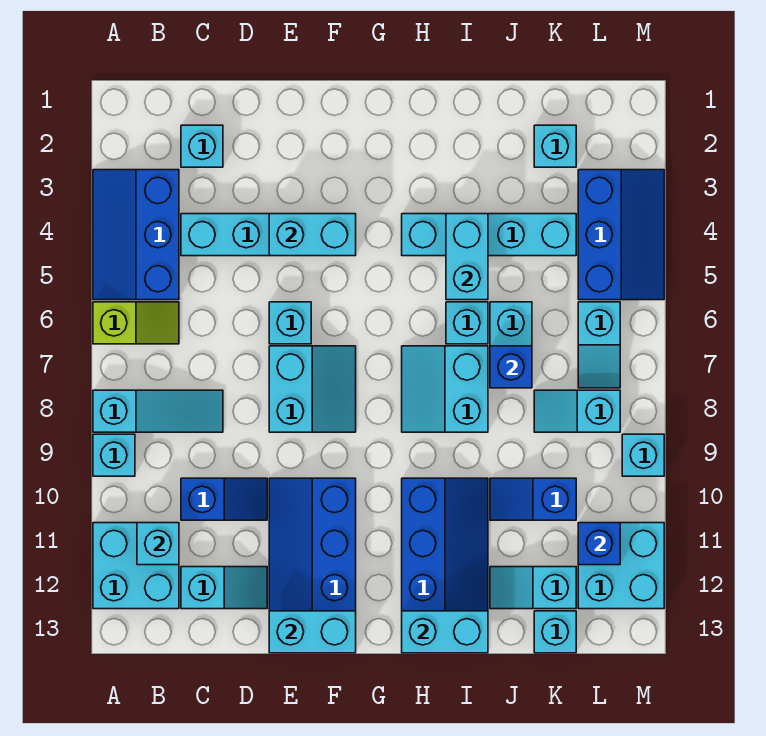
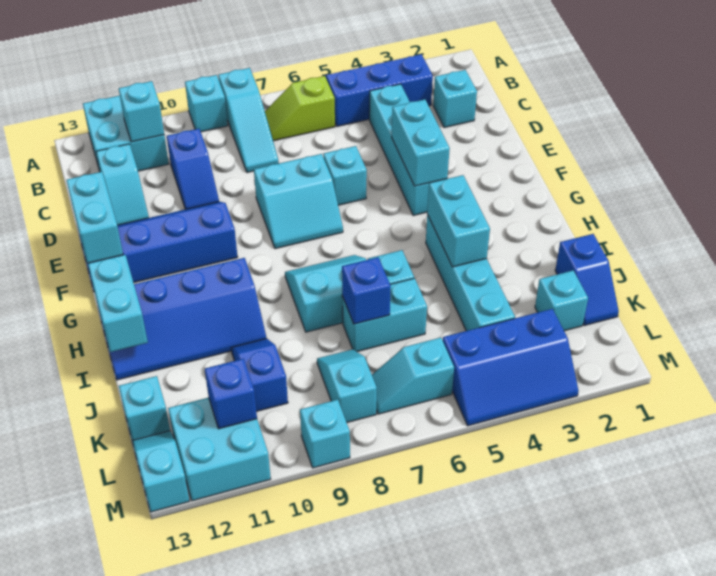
lime 1x2 slope [93,302,179,344] -> lime 1x2 slope turned to [265,76,335,141]
cyan 1x2 brick [446,214,488,300] -> cyan 1x2 brick turned to [427,175,490,267]
none -> blue 1x2 slope [555,234,619,326]
cyan 1x2 slope [490,567,576,609] -> cyan 1x2 slope moved to [132,431,189,512]

